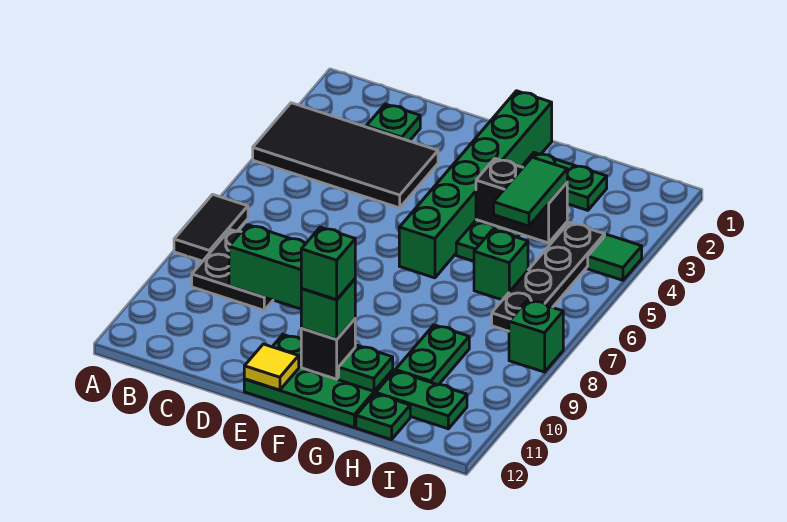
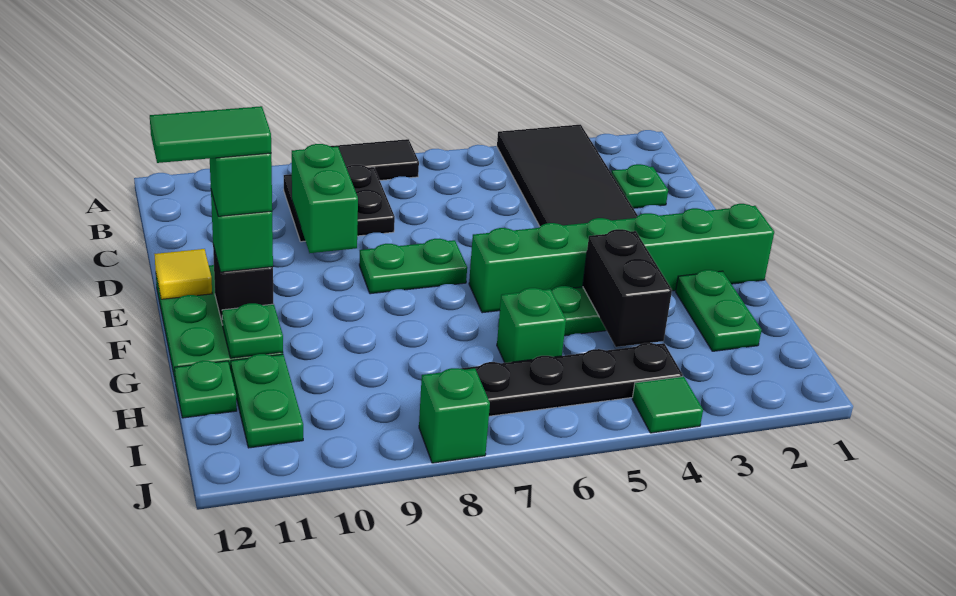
green 1x2 tile [494,157,567,226] -> green 1x2 tile moved to [150,106,271,163]
green 1x2 plate [395,325,469,385] -> green 1x2 plate moved to [359,239,467,294]

